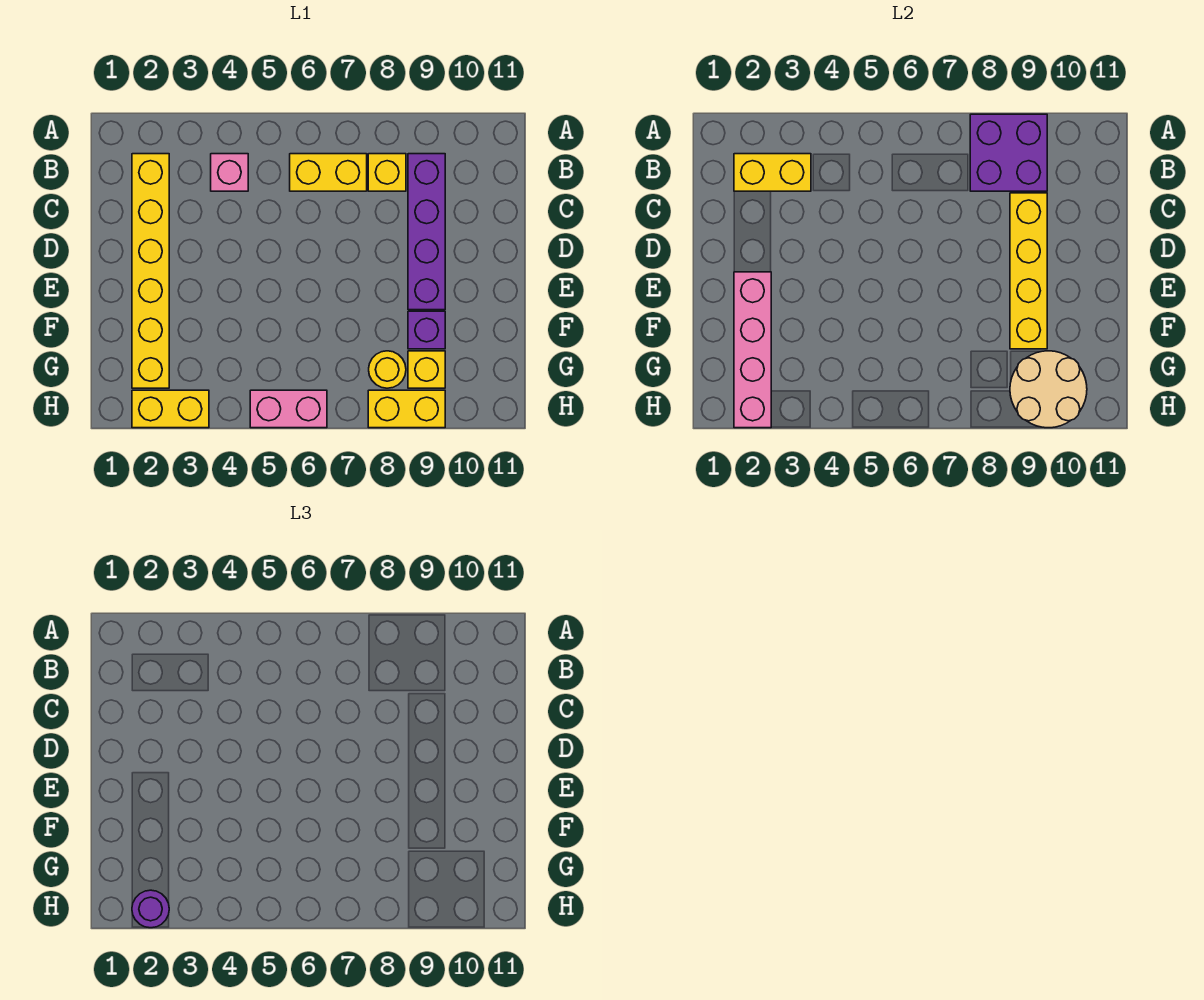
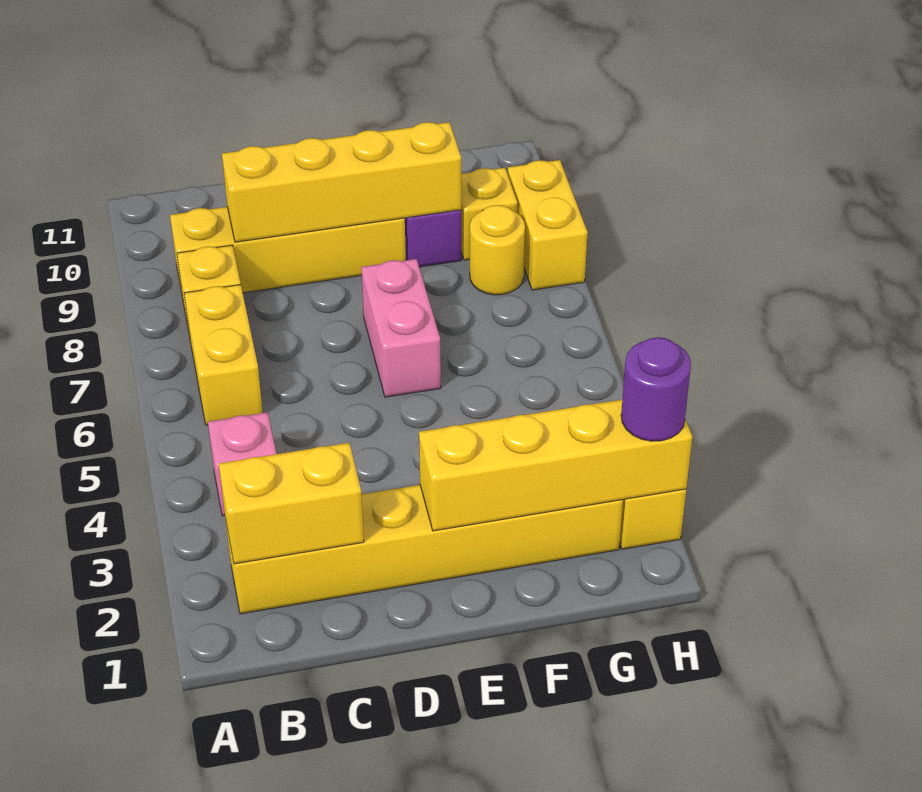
purple 2x2 brick [970,114,1047,191] -> none
yellow 1x2 brick [734,154,811,191] -> yellow 1x2 brick turned to [219,443,364,564]
purple 1x4 brick [408,154,445,310] -> yellow 1x4 brick [170,207,406,298]
pink 1x4 brick [734,272,771,428] -> yellow 1x4 brick [419,400,692,531]
tan 2x2 round brick [1010,351,1087,428] -> none
pink 1x2 brick [250,390,327,428] -> pink 1x2 brick moved to [361,259,441,397]

